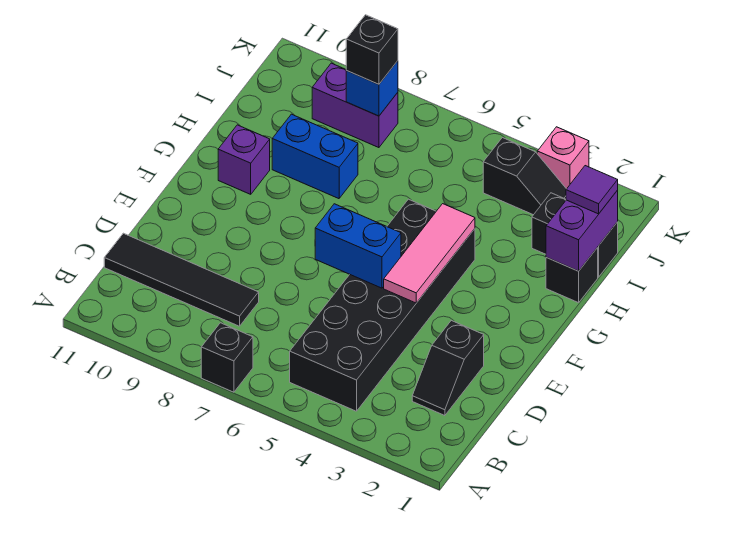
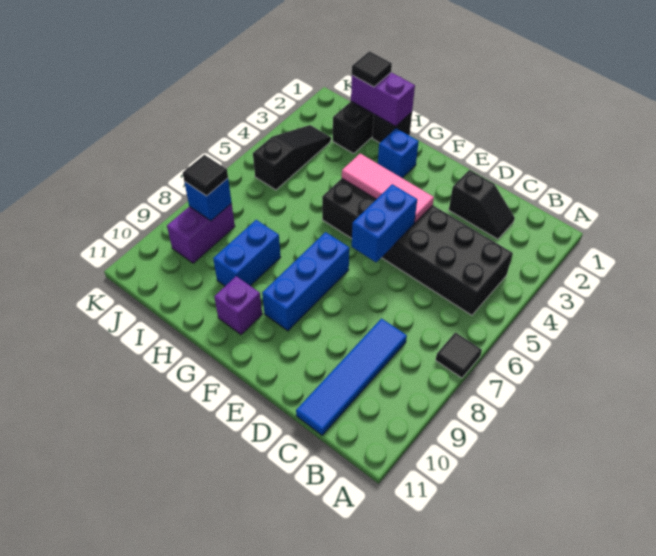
black 1x1 brick [201,323,253,392] -> black 1x1 tile [436,332,482,378]
black 1x4 tile [104,233,259,326] -> blue 1x4 tile [296,319,407,435]
none -> blue 1x3 brick [262,232,349,331]
none -> blue 1x1 brick [378,128,419,178]
purple 1x1 tile [566,166,618,214] -> black 1x1 tile [352,51,392,87]
black 1x2 slope [483,138,566,215] -> black 1x3 slope [253,125,331,190]
black 1x1 brick [346,15,398,84] -> black 1x1 tile [183,155,228,196]
pink 1x1 brick [537,127,589,189] -> none

